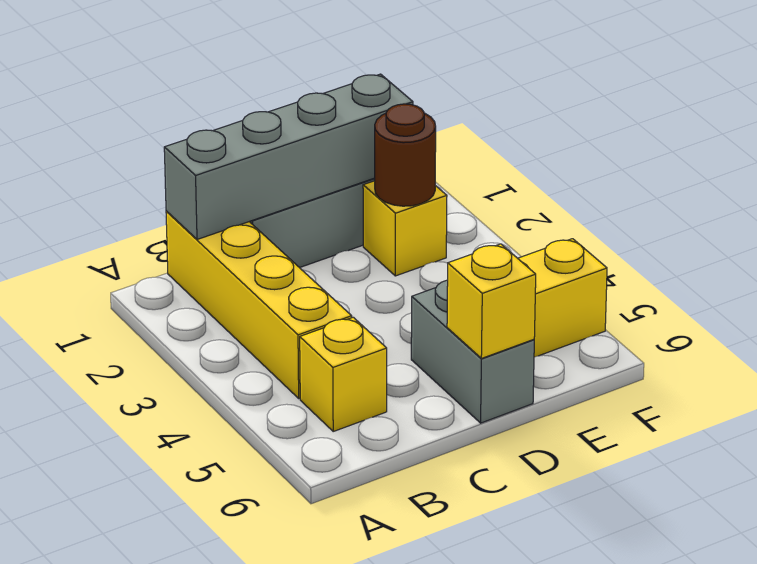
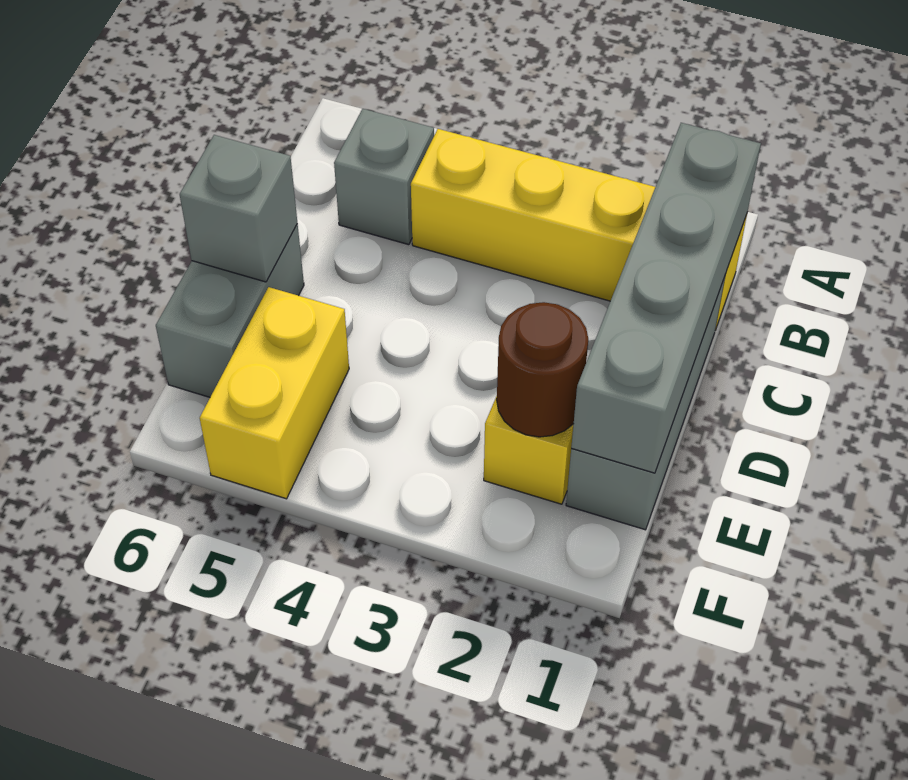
yellow 1x1 brick [300,317,387,431] -> grey 1x1 brick [334,109,434,245]
grey 1x2 brick [411,280,534,423] -> grey 1x2 brick turned to [156,224,304,397]
yellow 1x1 brick [447,244,536,358] -> grey 1x1 brick [180,135,297,282]

